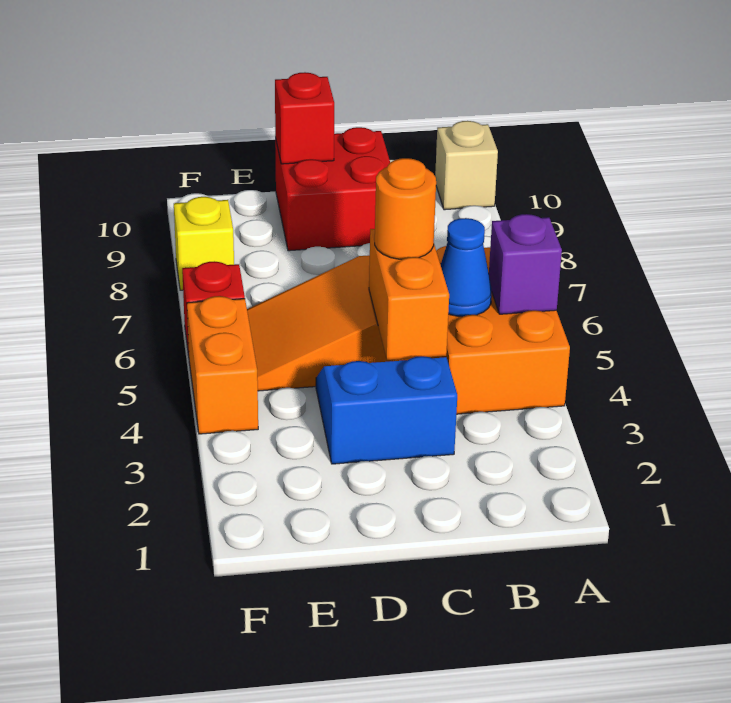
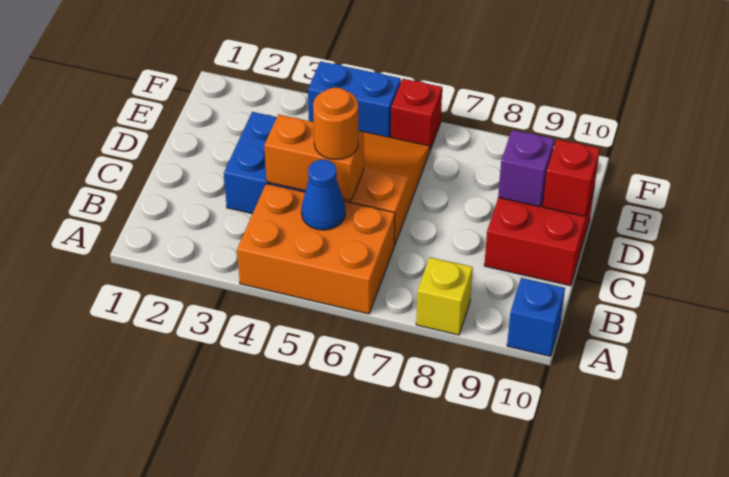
purple 1x1 brick [489,214,562,314] -> purple 1x1 brick moved to [498,130,554,207]
tan 1x1 brick [435,121,498,210] -> blue 1x1 brick [507,278,565,356]
orange 1x2 brick [187,296,258,434] -> blue 1x2 brick [308,61,401,137]
yellow 1x1 brick [174,197,234,290] -> yellow 1x1 brick moved to [416,257,473,335]

